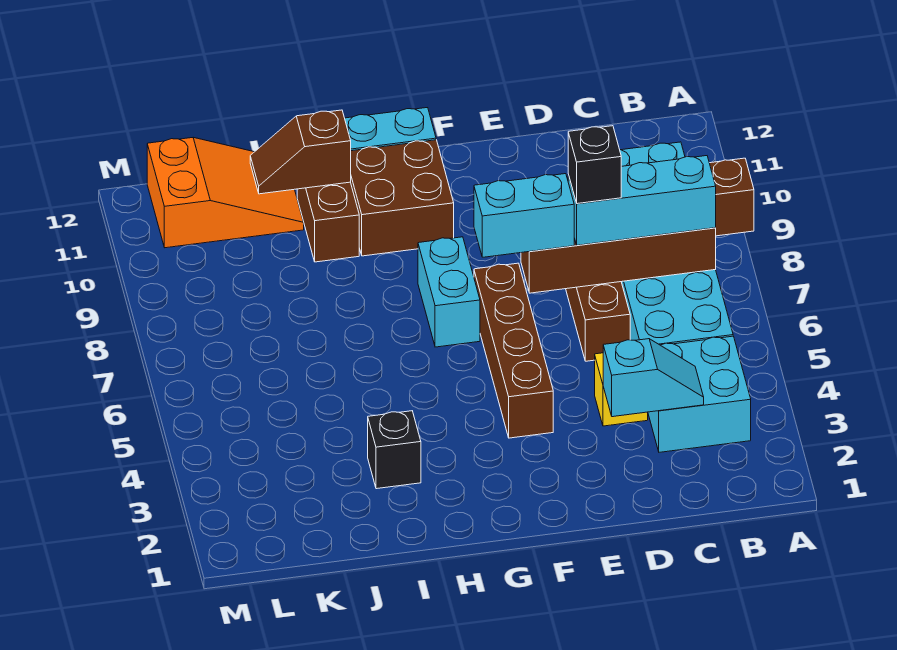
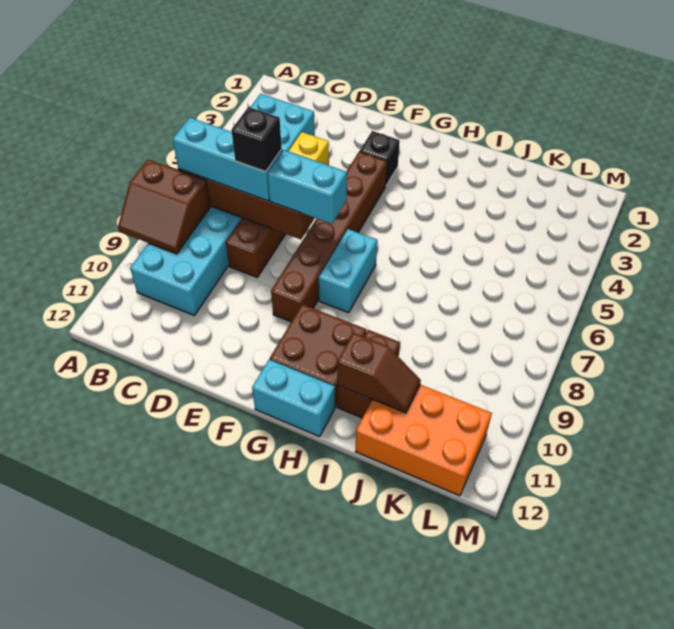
cyan 1x2 slope [603,339,704,417] -> none
brown 1x4 brick [474,263,553,438] -> brown 1x6 brick [271,151,387,322]
black 1x1 brick [368,411,421,489] -> black 1x1 brick moved to [360,131,400,185]
orange 2x3 slope [147,138,304,248] -> orange 2x3 brick [356,385,492,496]

